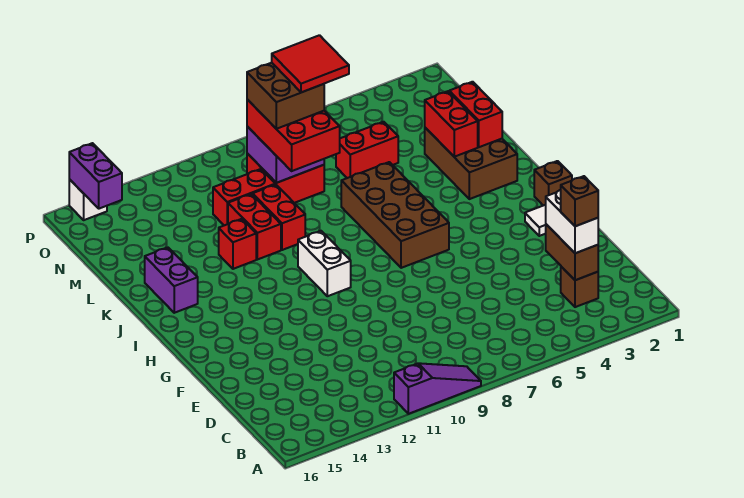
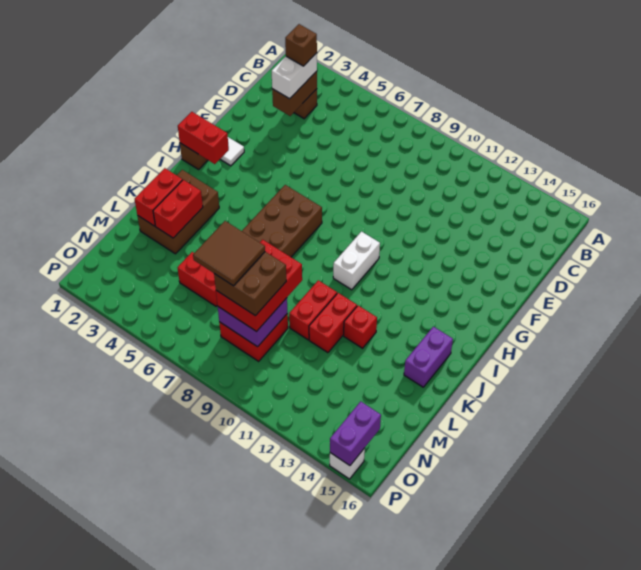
purple 1x3 slope [394,363,481,414] -> none
red 2x2 tile [272,35,349,92] -> brown 2x2 tile [193,221,265,286]
red 1x2 brick [213,169,275,225] -> red 1x2 brick moved to [178,112,229,164]

